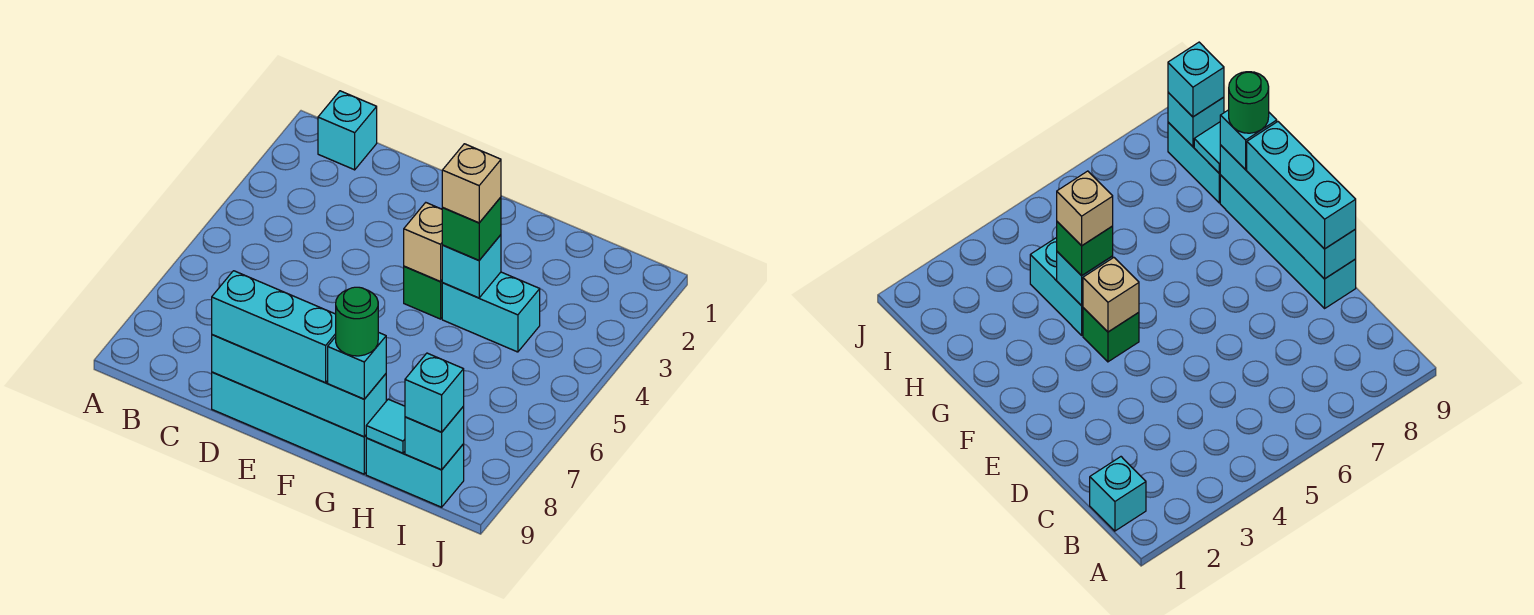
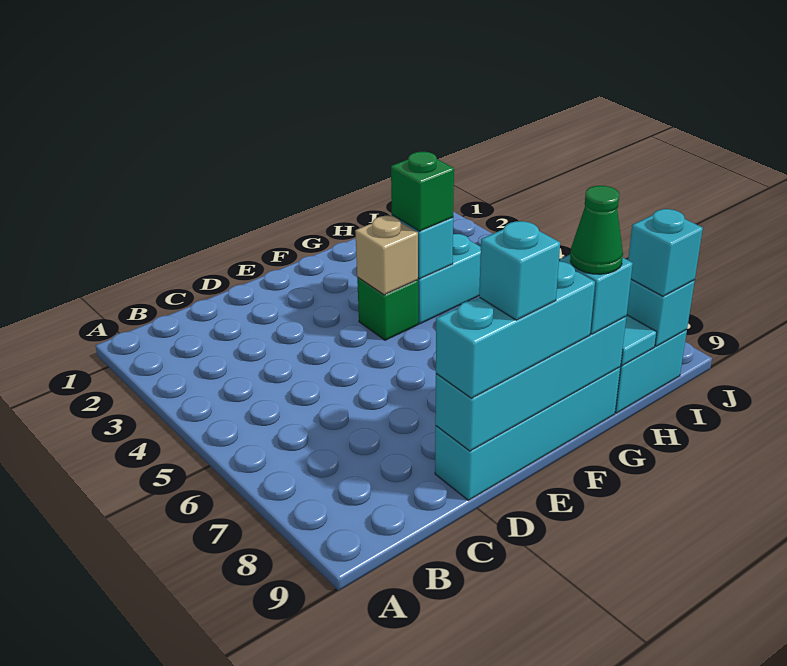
cyan 1x1 brick [318,91,377,170] -> cyan 1x1 brick moved to [479,221,560,320]
tan 1x1 brick [442,144,501,223] -> none
green 1x1 round brick [336,287,378,356] -> green 1x1 cone [570,186,623,274]

